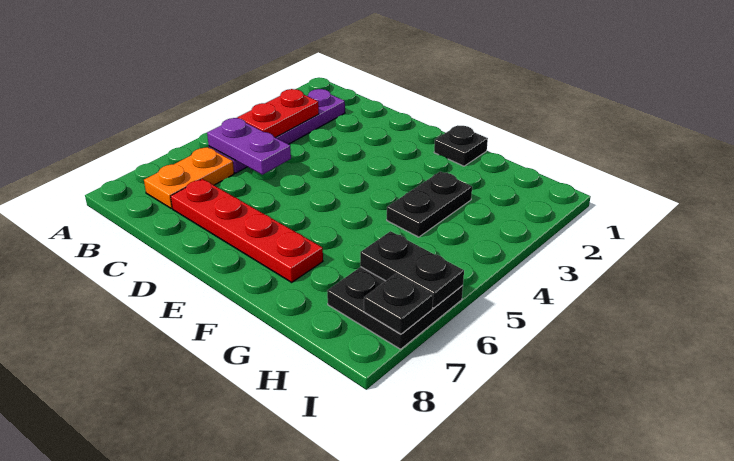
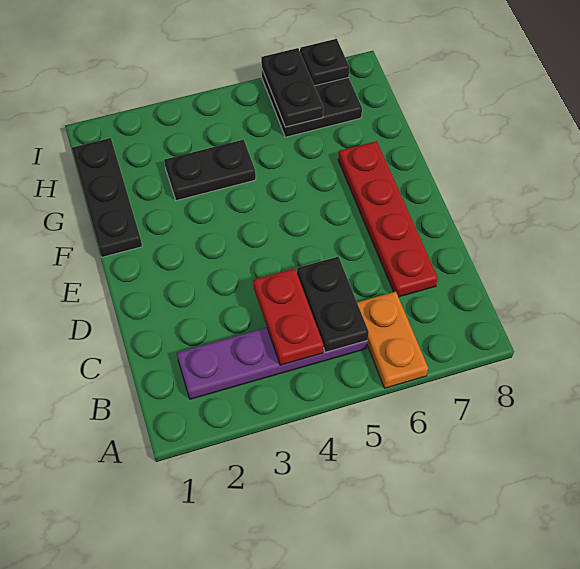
red 1x2 plate [238,89,319,138] -> red 1x2 plate turned to [253,268,324,365]
purple 1x2 plate [207,118,291,175] -> black 1x2 plate [297,257,369,352]
orange 1x2 plate [144,147,234,208] -> orange 1x2 plate turned to [357,292,428,388]
black 1x1 plate [434,125,488,166] -> black 1x3 plate [72,138,142,257]

